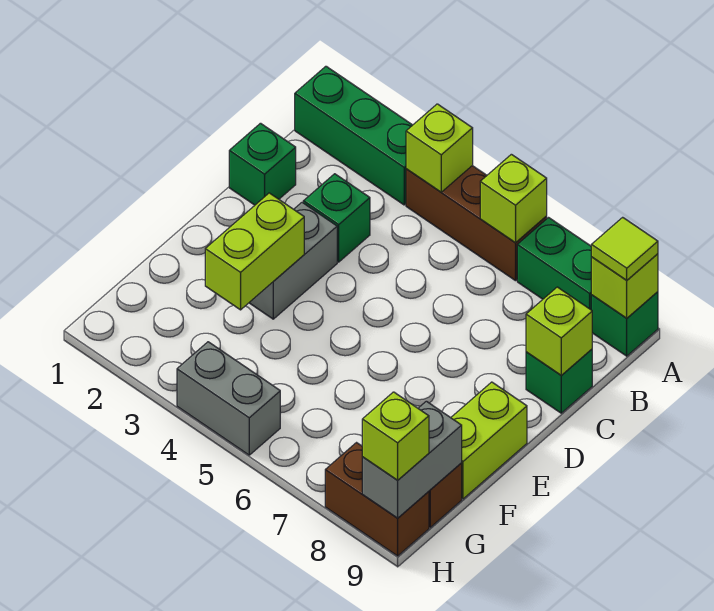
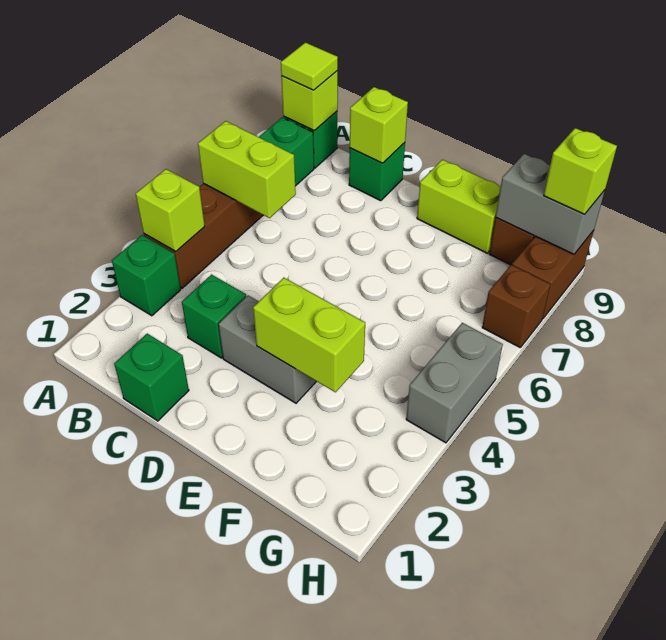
green 1x3 brick [295,66,412,205] -> green 1x1 brick [112,235,181,316]
lime 1x1 brick [480,154,547,243] -> lime 1x2 brick [198,121,296,218]
none -> brown 1x1 brick [482,265,551,347]

